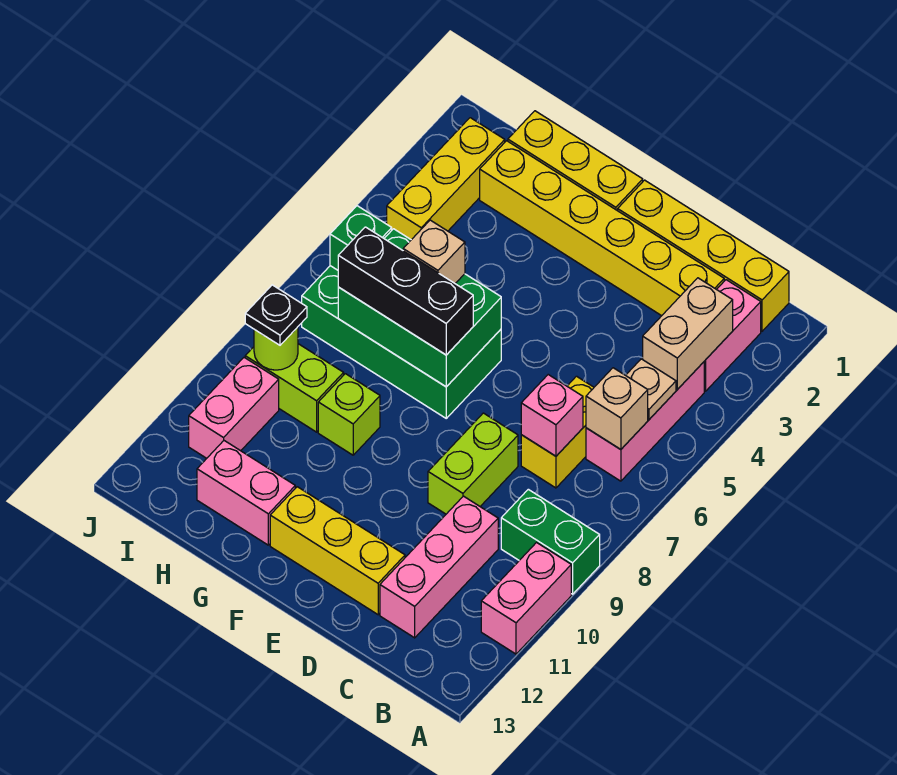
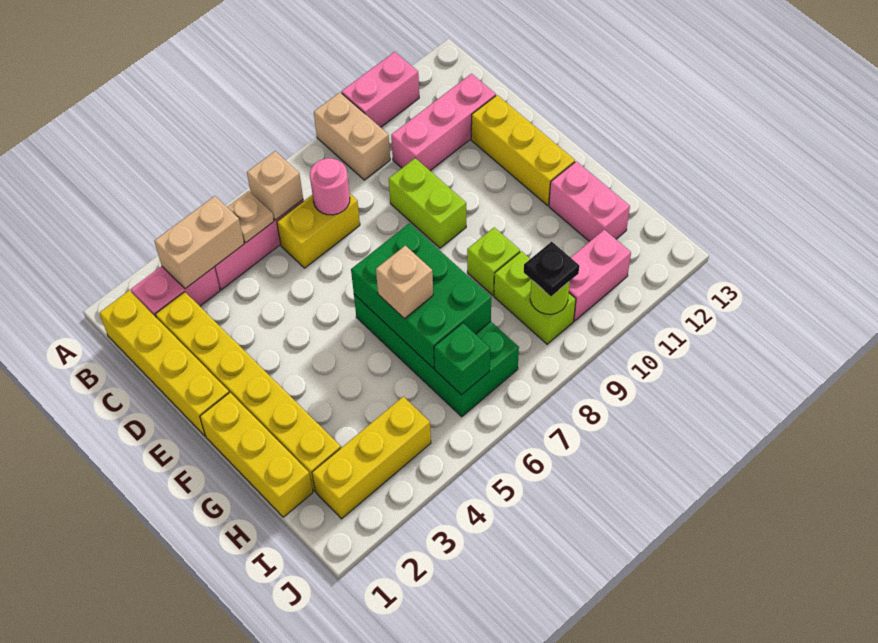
green 1x2 brick [501,489,600,594] -> tan 1x2 brick [314,92,390,180]
pink 1x1 brick [521,375,583,456] -> pink 1x1 round brick [310,158,350,215]
lime 1x2 brick [428,413,518,514] -> lime 1x2 brick turned to [389,158,466,248]
black 1x3 brick [338,227,473,355] -> none

